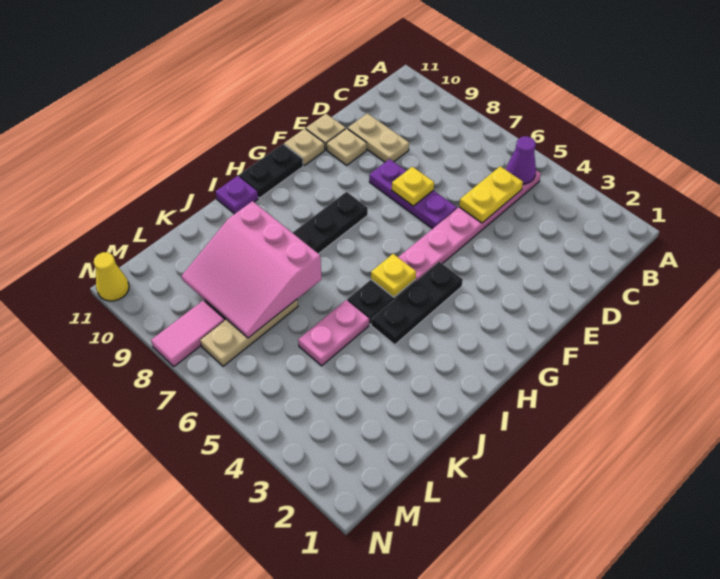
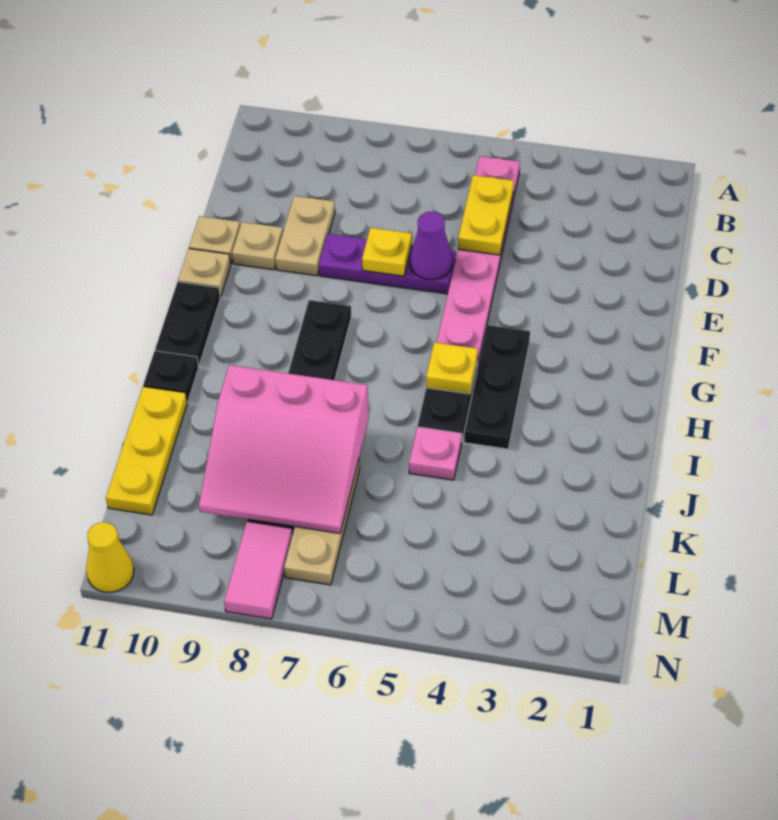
purple 1x1 cone [506,136,536,184] -> purple 1x1 cone moved to [410,212,452,280]
tan 1x2 plate [348,113,409,162] -> tan 1x2 plate turned to [275,196,335,276]
purple 1x1 plate [216,176,258,214] -> black 1x1 plate [143,351,199,402]
pink 1x2 plate [298,300,369,366] -> pink 1x1 plate [409,427,462,480]
none -> yellow 1x3 plate [106,386,187,515]

